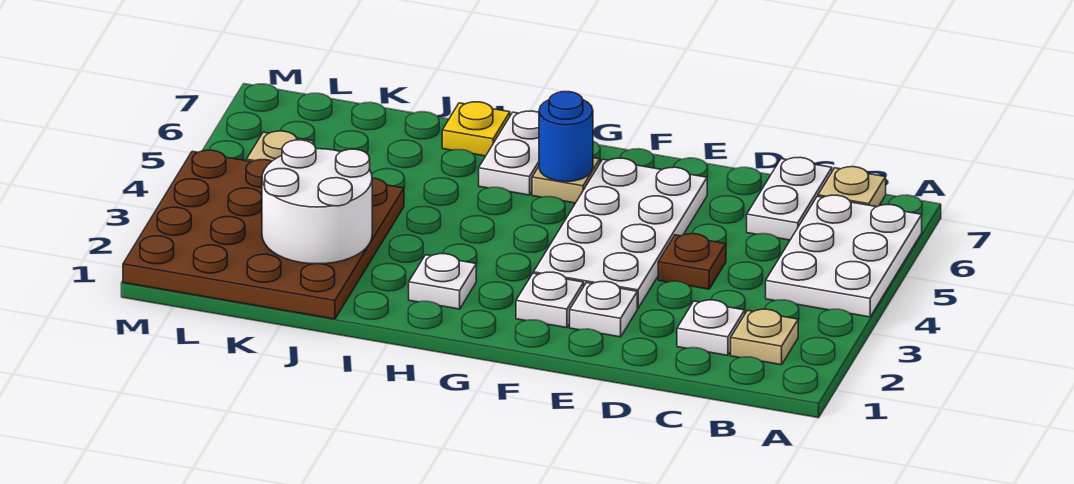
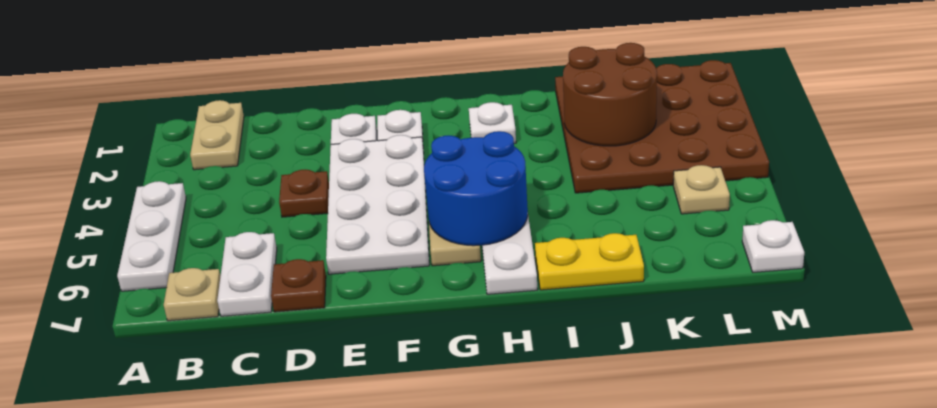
white 2x3 plate [766,195,922,317] -> white 1x3 plate [117,181,186,291]
tan 1x1 plate [731,309,798,365] -> tan 1x2 plate [190,100,244,170]
white 1x1 plate [677,300,745,355] -> white 1x1 plate moved to [742,220,804,272]
none -> brown 1x1 plate [271,259,326,312]
blue 1x1 round brick [539,92,593,182] -> blue 2x2 round brick [424,131,528,246]
yellow 1x1 plate [442,102,510,156] -> yellow 1x2 plate [535,233,644,290]
white 2x2 round brick [262,140,372,264] -> brown 2x2 round brick [563,43,657,146]

